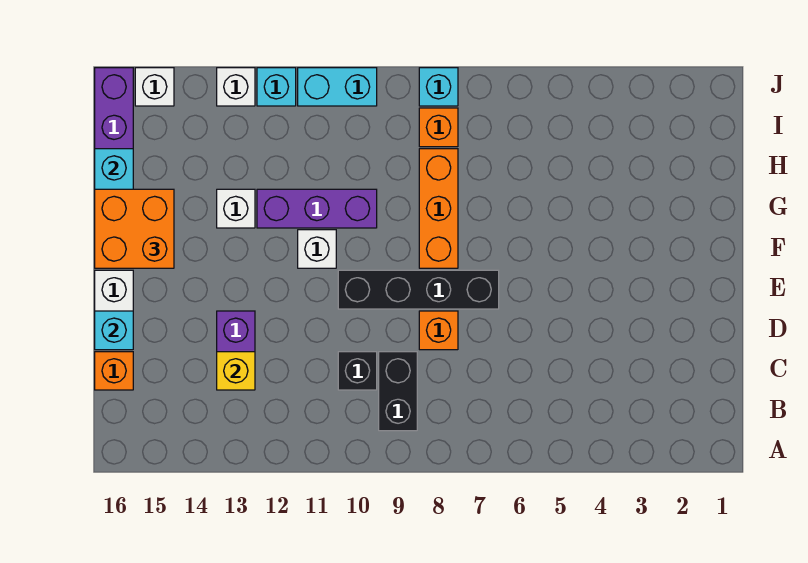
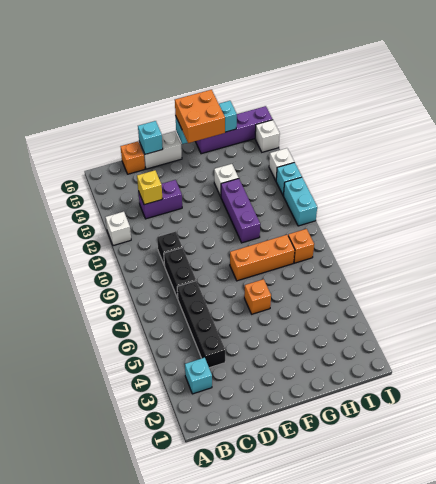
black 1x2 brick [379,352,417,431] -> black 1x2 brick turned to [164,248,196,298]
orange 1x1 brick [419,311,458,350] -> orange 1x1 brick moved to [244,279,271,314]
black 1x4 brick [338,270,499,309] -> black 1x4 brick moved to [177,281,225,368]
white 1x1 brick [298,230,336,268] -> white 1x1 brick moved to [105,212,131,246]
cyan 1x1 brick [419,68,458,106] -> cyan 1x1 brick moved to [185,358,212,394]

